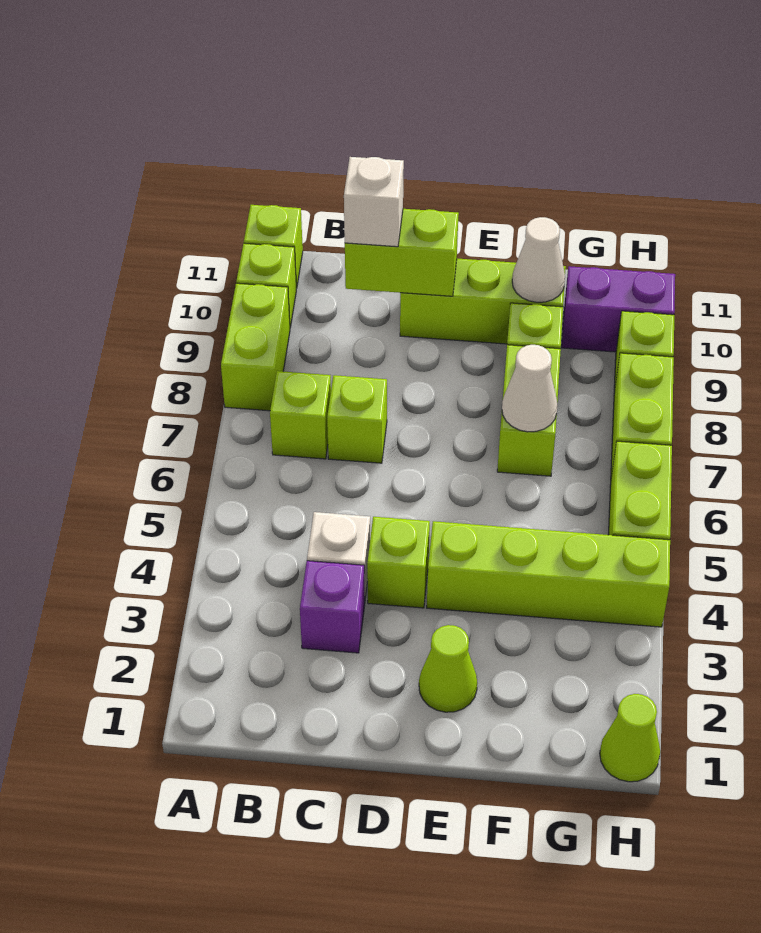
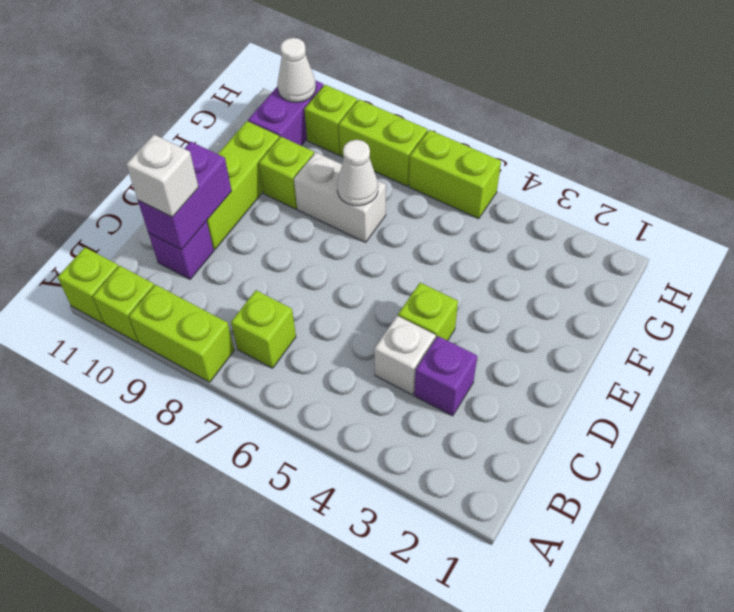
lime 1x1 brick [327,375,387,463] -> none
none -> purple 1x1 brick [148,221,214,279]
lime 1x2 brick [345,209,459,296] -> purple 1x2 brick [138,142,232,250]
lime 1x1 cone [419,625,477,712] -> none
lime 1x4 brick [427,521,670,627] -> none
lime 1x2 brick [497,345,561,476] -> white 1x2 brick [294,152,386,242]
white 1x1 cone [512,217,565,302] -> white 1x1 cone moved to [277,38,316,102]
lime 1x1 cone [600,694,660,782] -> none

